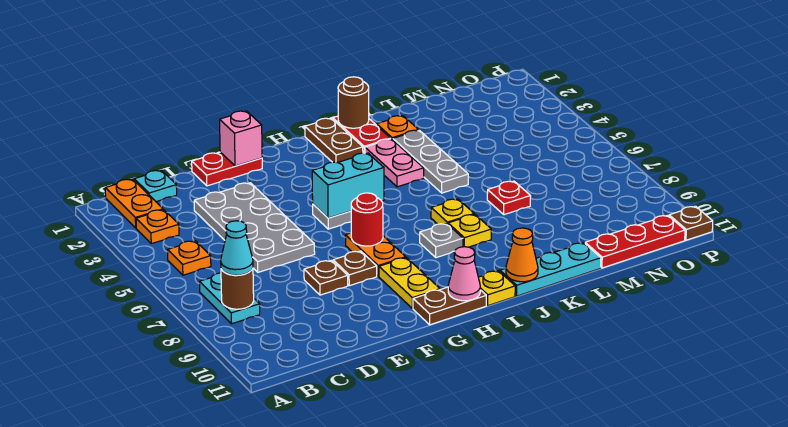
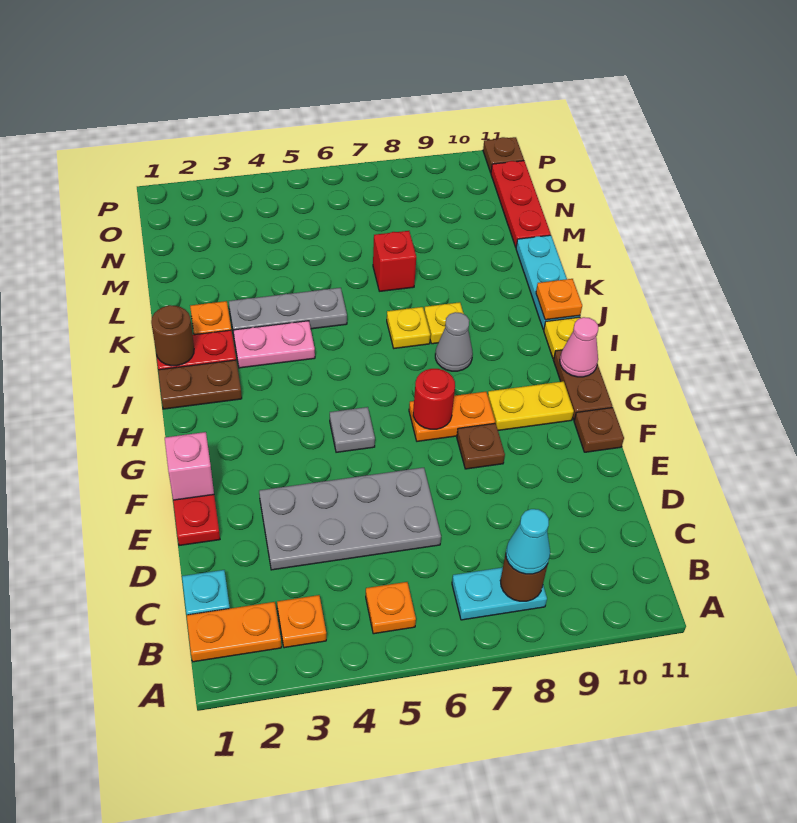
brown 1x1 plate [304,260,348,295] -> brown 1x1 plate moved to [574,407,624,452]
cyan 1x2 brick [312,153,384,218] -> none
grey 1x1 plate [420,223,463,258] -> grey 1x1 cone [435,312,473,371]
orange 1x1 cone [506,228,538,282] -> orange 1x1 plate [536,279,582,320]
red 1x1 plate [487,181,531,215] -> red 1x1 brick [373,231,416,291]

